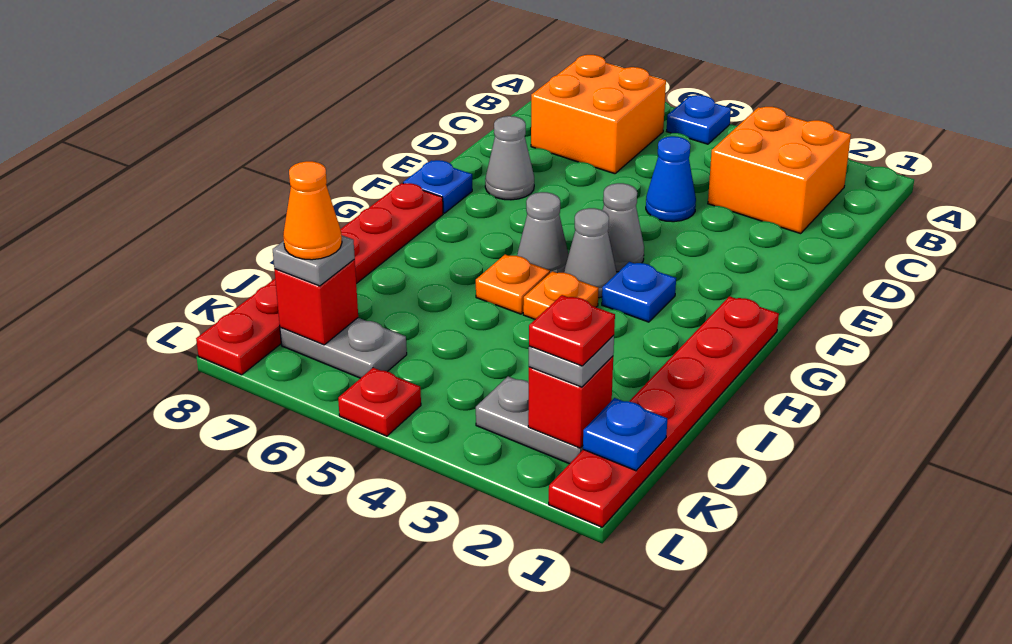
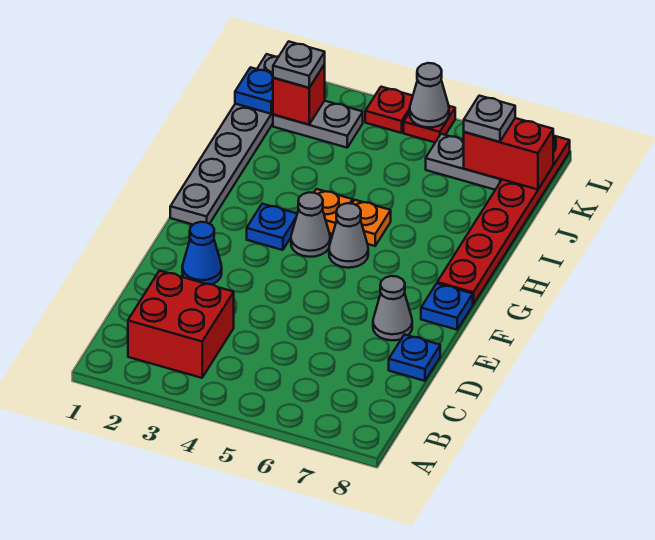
blue 1x1 plate [667,95,731,144] -> blue 1x1 plate moved to [389,335,440,381]
orange 2x2 brick [708,107,851,234] -> red 2x2 brick [128,271,234,378]
orange 2x2 brick [531,55,666,174] -> none
blue 1x1 cone [646,136,696,222] -> blue 1x1 cone moved to [182,222,222,284]
grey 1x1 cone [603,183,644,272] -> grey 1x1 cone moved to [410,63,449,127]
red 1x6 plate [549,296,779,527] -> grey 1x6 plate [170,54,278,224]
red 1x1 plate [529,295,615,366] -> red 1x1 plate moved to [365,87,413,133]
red 1x1 brick [274,260,358,345] -> red 1x2 brick [464,118,553,190]
orange 1x1 cone [283,161,342,260] -> none

